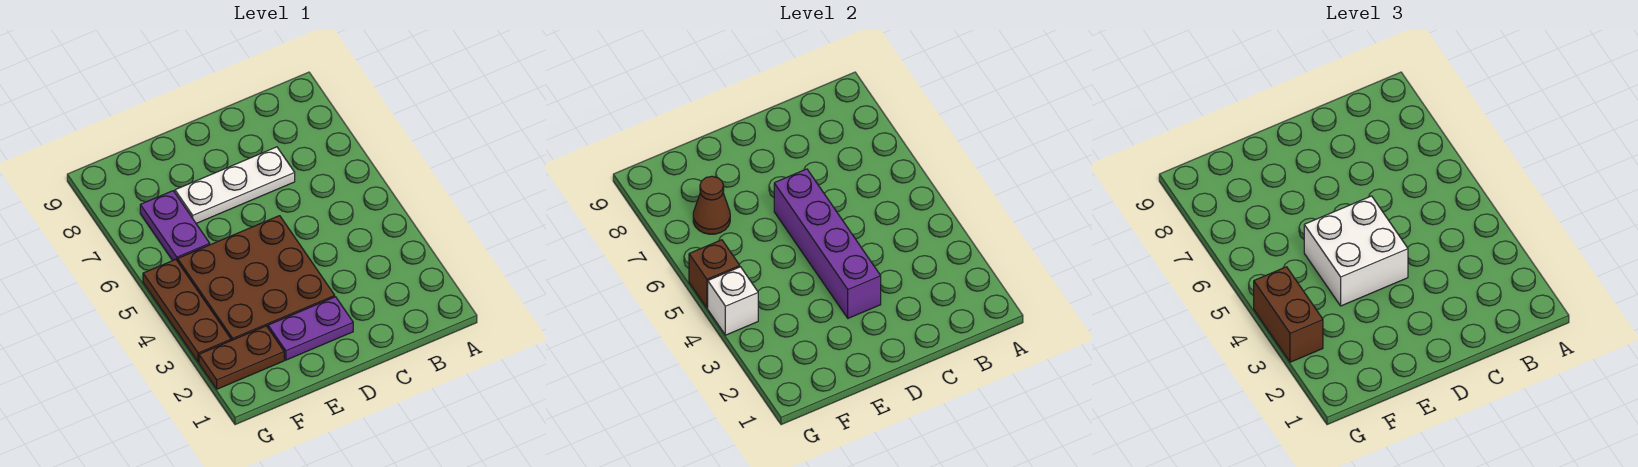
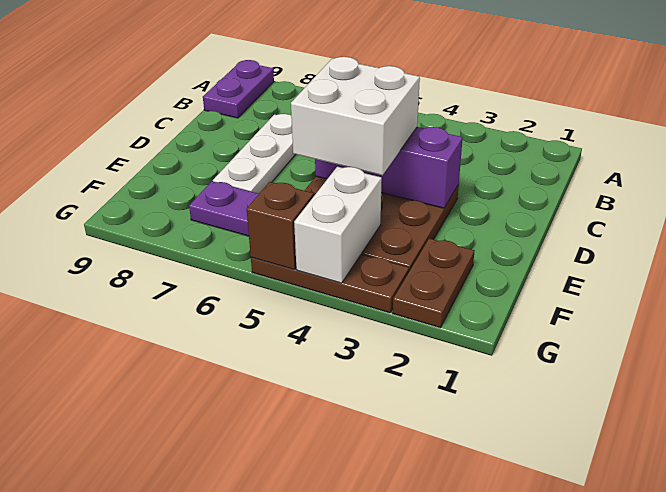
purple 1x2 plate [268,297,353,360] -> purple 1x2 plate moved to [203,60,274,118]
purple 1x4 brick [774,169,881,318] -> purple 1x3 brick [315,127,463,208]
brown 1x1 cone [693,176,730,234] -> none
brown 1x2 brick [1254,267,1323,362] -> none
white 1x1 brick [708,267,758,335] -> white 1x2 brick [294,167,382,283]

